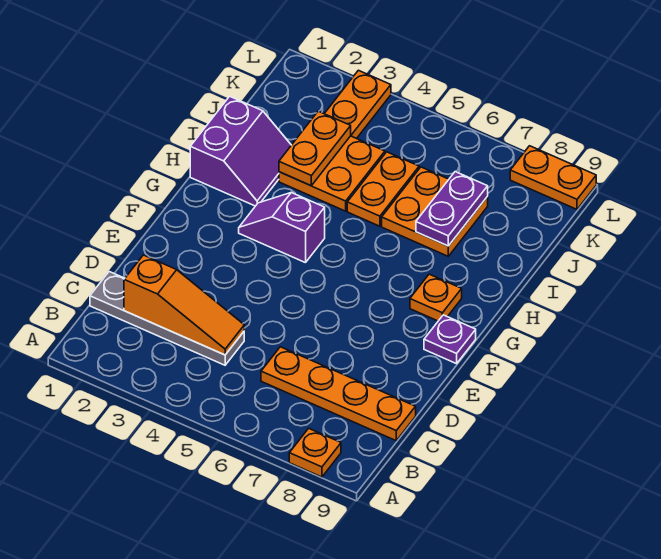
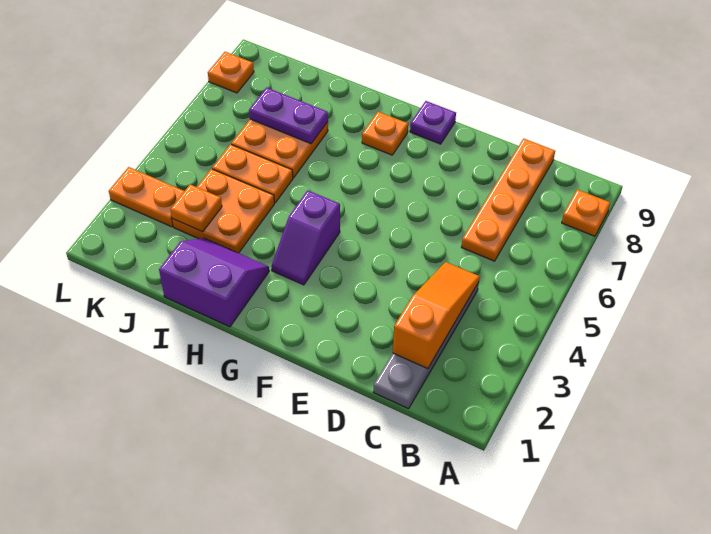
orange 1x2 plate [279,111,351,186] -> orange 1x1 plate [170,184,222,232]
orange 1x2 plate [510,146,596,209] -> orange 1x1 plate [208,52,254,93]

